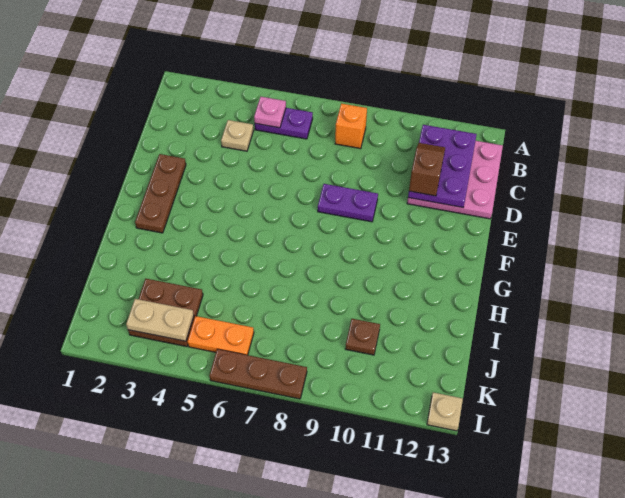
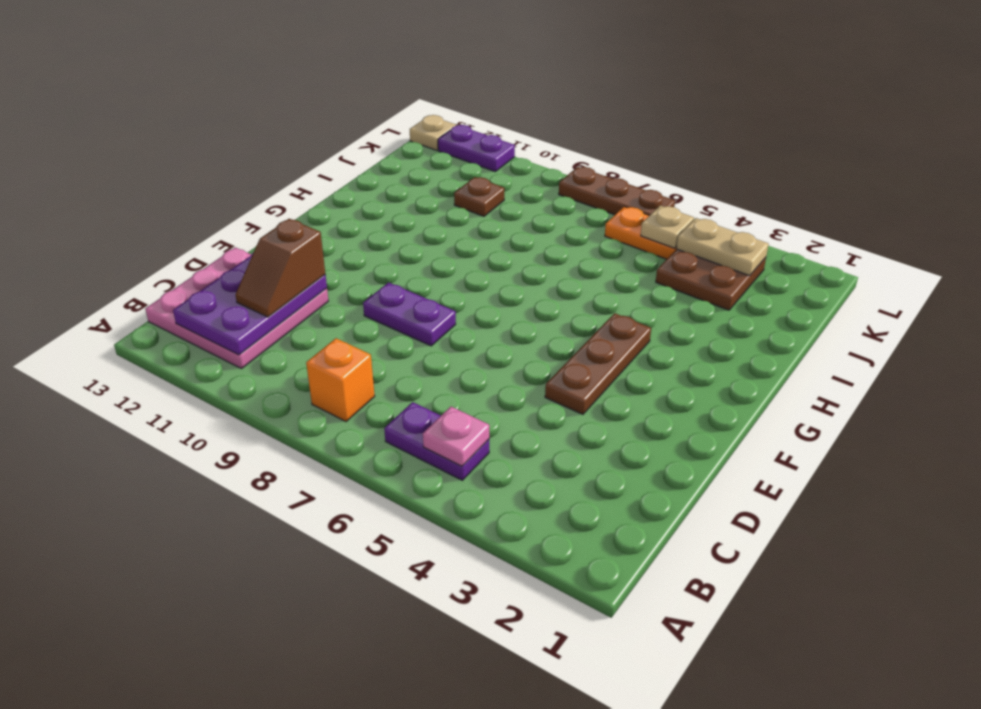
tan 1x1 plate [221,120,254,151] -> tan 1x1 plate moved to [641,206,694,248]
brown 1x3 plate [135,154,186,233] -> brown 1x3 plate moved to [545,313,651,414]
none -> purple 1x2 plate [438,125,515,171]

